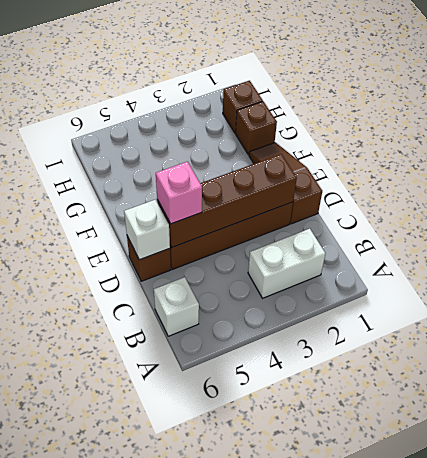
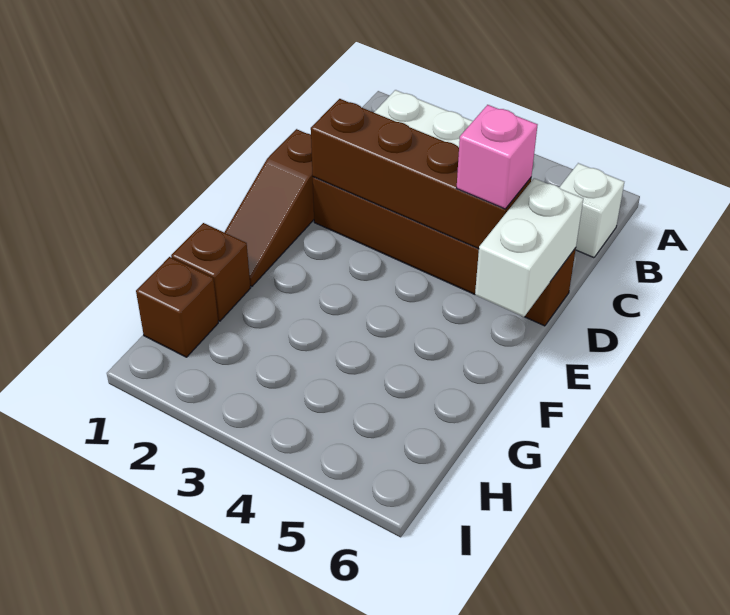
white 1x1 brick [124,200,170,260] -> white 1x2 brick [475,178,583,317]

